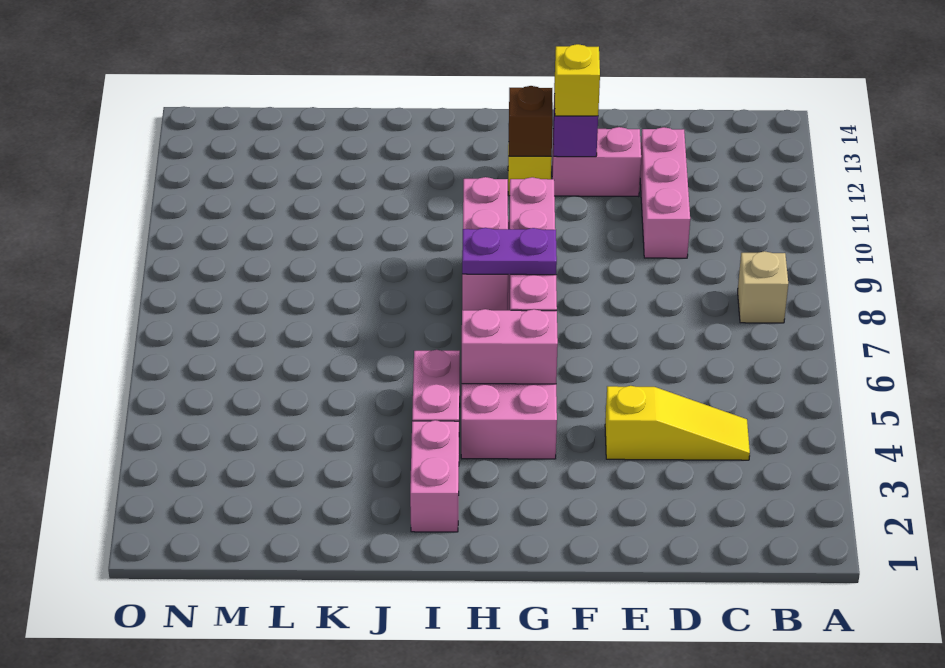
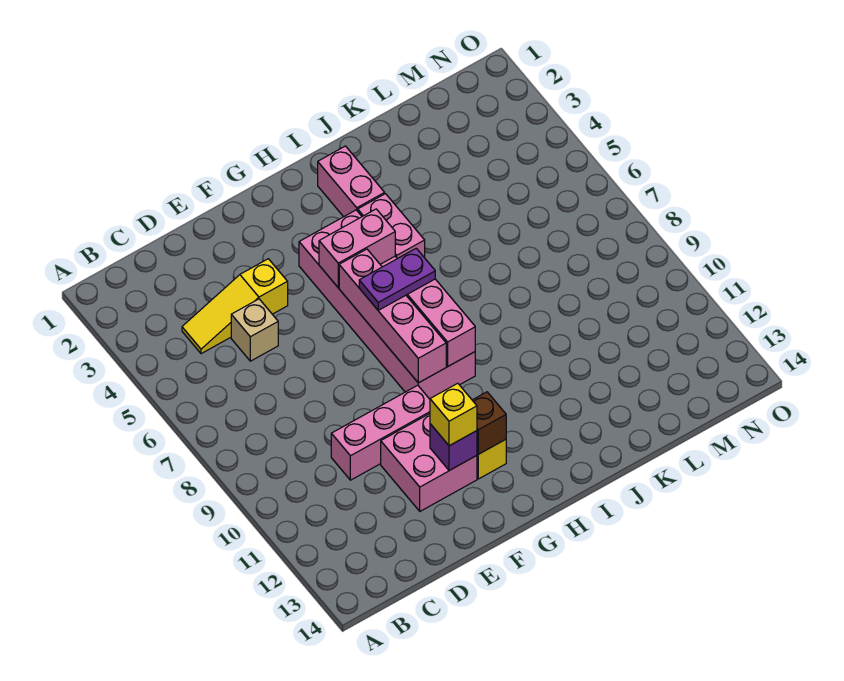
tan 1x1 brick [738,251,788,323] -> tan 1x1 brick moved to [231,299,278,361]
pink 1x3 brick [640,127,690,258] -> pink 1x3 brick turned to [331,385,430,480]
pink 1x2 brick [552,127,641,197] -> pink 2x2 brick [381,414,477,511]

